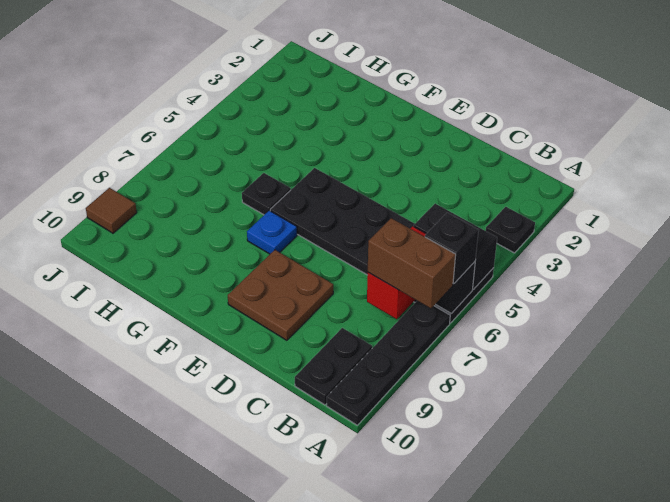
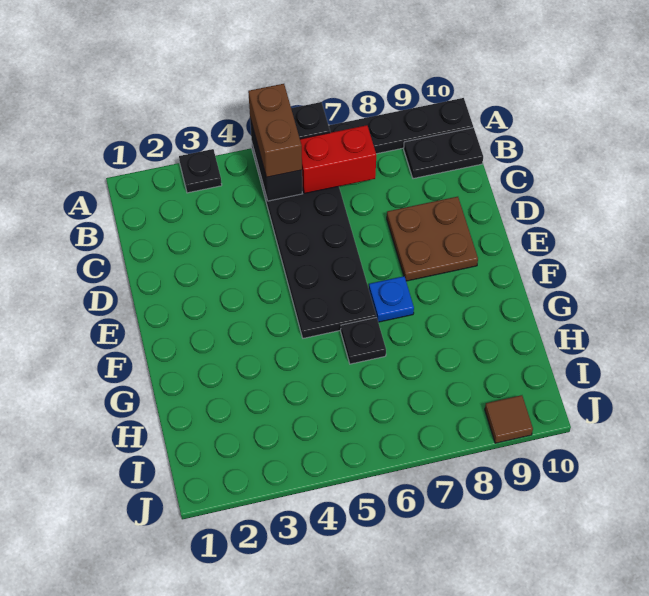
black 1x1 brick [425,213,479,284] -> none
brown 1x2 brick [368,218,456,308] -> brown 1x2 brick moved to [248,84,302,177]

